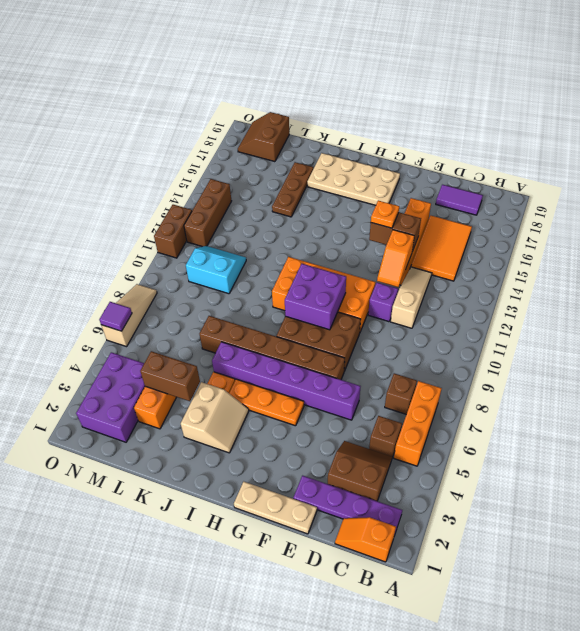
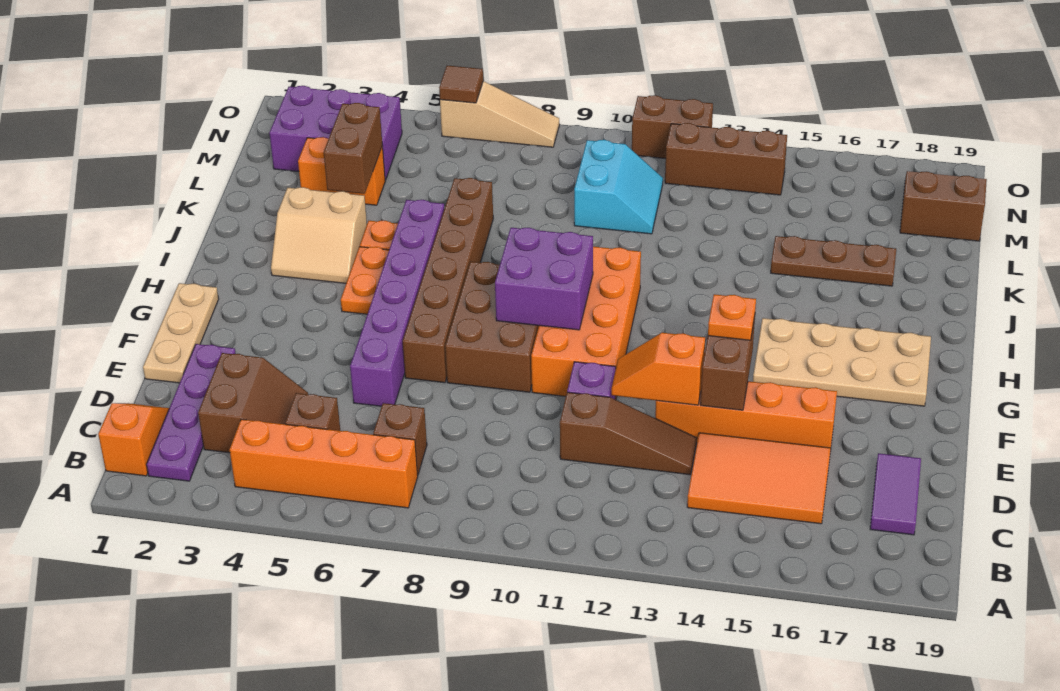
orange 1x3 brick [394,381,442,466] -> orange 1x4 brick [230,419,418,508]
tan 1x3 slope [391,267,432,328] -> brown 1x3 slope [560,392,697,475]
orange 1x3 plate [229,379,304,426] -> orange 1x2 plate [341,247,389,314]
tan 2x4 plate [307,153,400,205] -> tan 2x4 plate turned to [753,318,931,406]
purple 1x1 tile [99,302,132,331] -> brown 1x1 tile [439,66,483,103]

